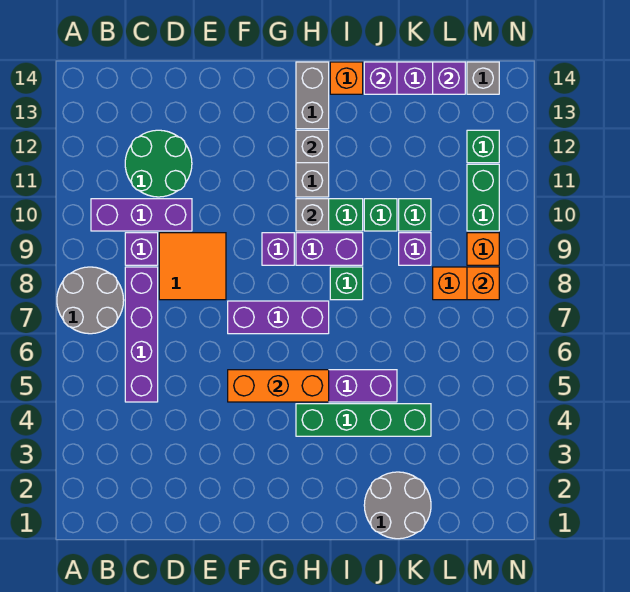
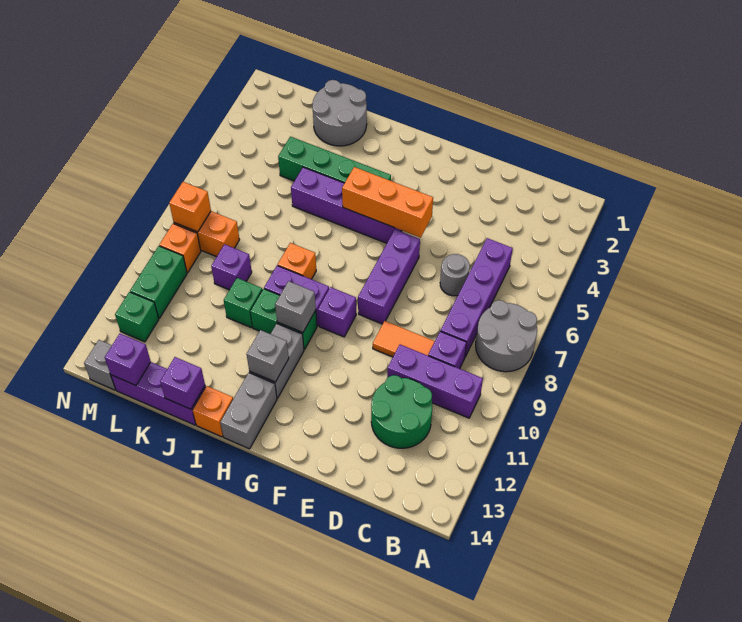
none -> grey 1x1 round brick [440,254,470,296]
orange 2x2 tile [159,233,226,300] -> orange 1x2 tile [373,321,435,357]
purple 1x3 brick [228,301,329,334] -> purple 1x3 brick turned to [358,229,420,324]
green 1x1 brick [330,267,363,300] -> orange 1x1 brick [278,243,316,279]
green 1x1 brick [399,199,431,231] -> none

